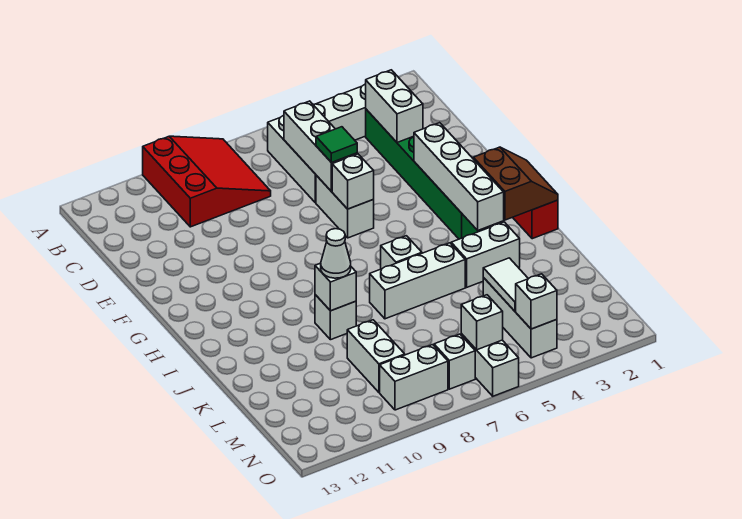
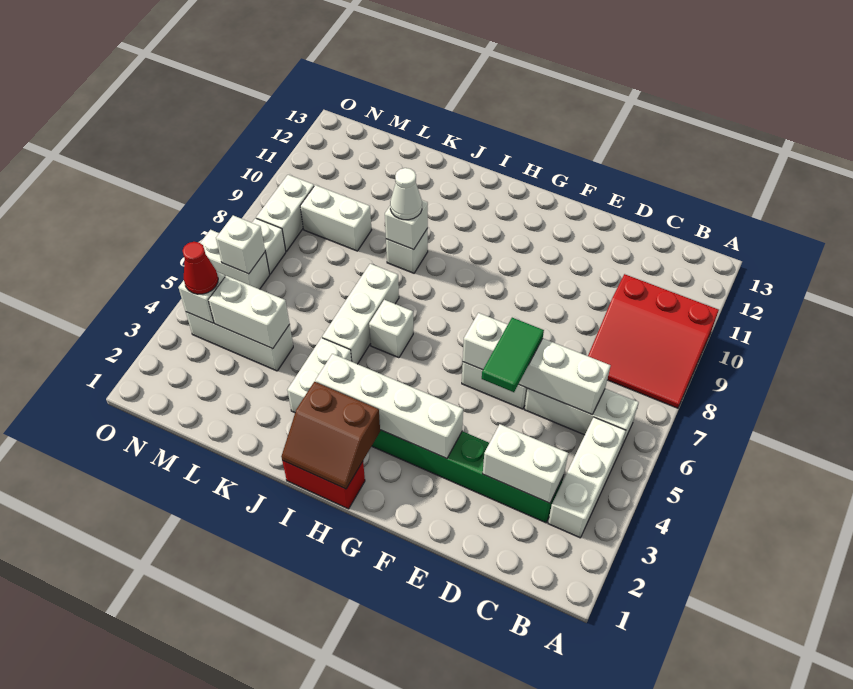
green 1x1 tile [316,127,357,163] -> green 1x2 tile [482,318,544,392]
white 1x2 tile [483,258,528,311] -> white 1x2 brick [209,276,290,349]
none -> red 1x1 cone [182,242,218,294]

